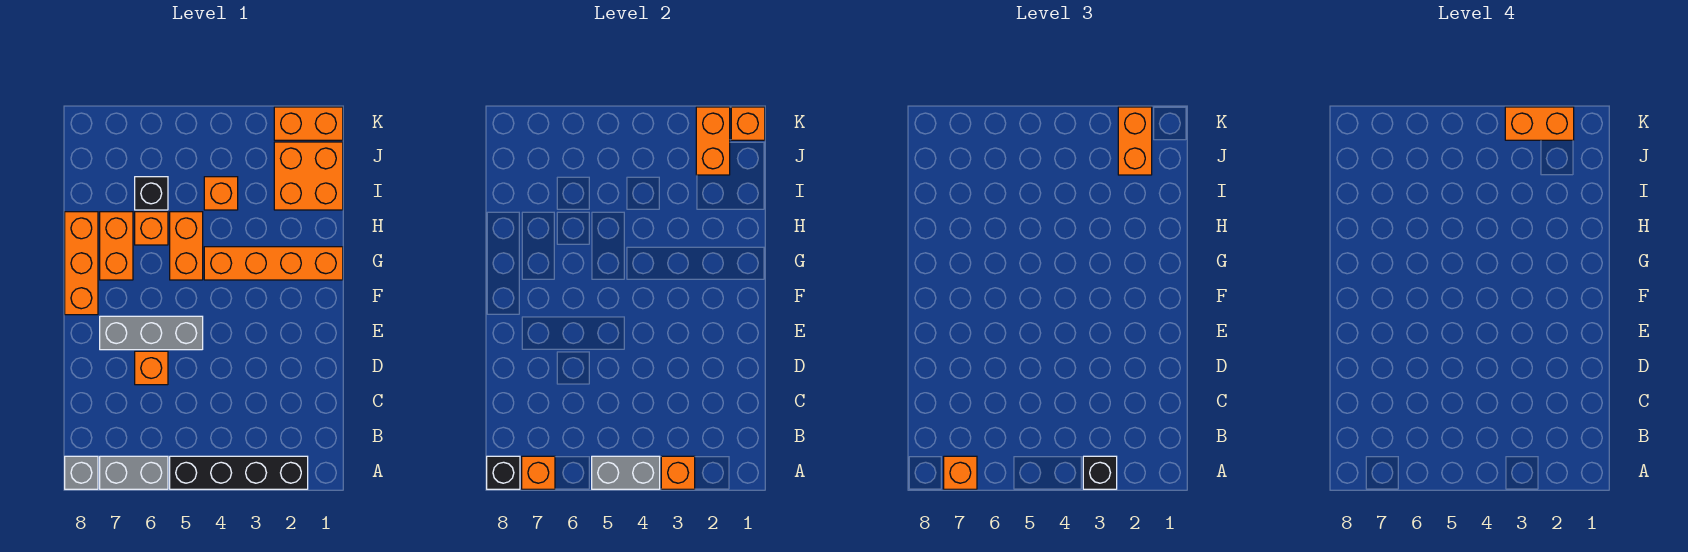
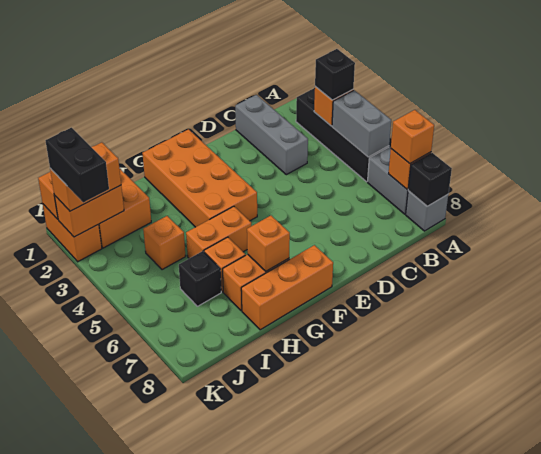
orange 1x1 brick [135,351,168,385] -> orange 1x1 brick moved to [247,216,290,271]
grey 1x3 brick [100,316,203,350] -> grey 1x3 brick moved to [235,95,308,175]
orange 1x4 brick [204,247,343,280] -> orange 2x4 brick [142,129,257,227]
orange 1x2 brick [1505,107,1574,140] -> black 1x2 brick [46,128,109,203]

